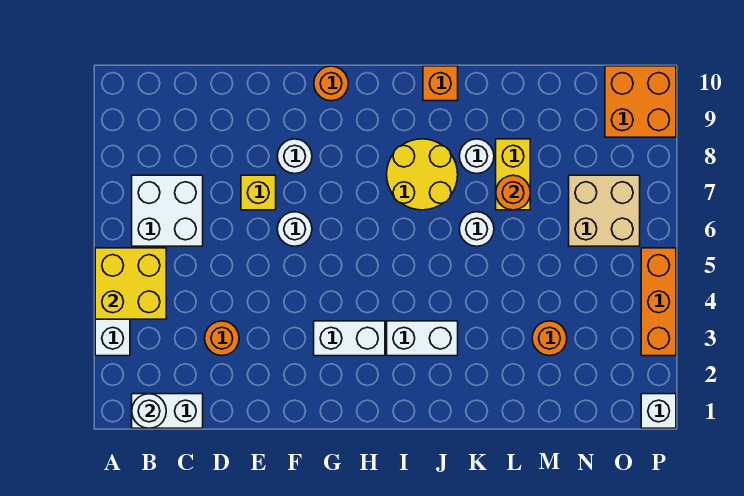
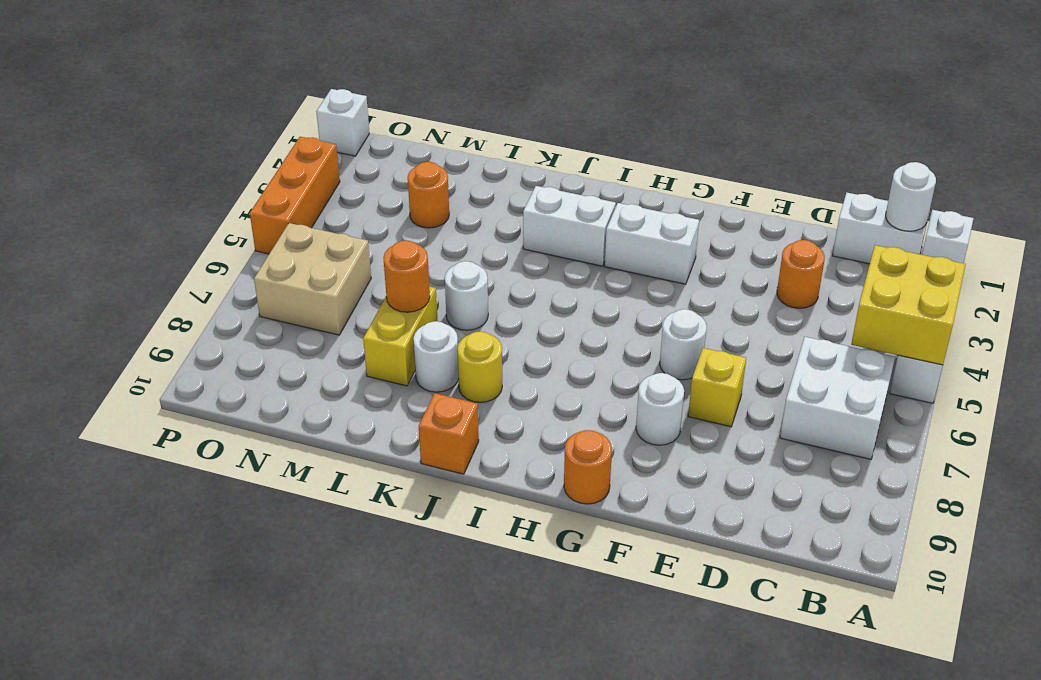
none -> white 1x1 brick [922,210,974,263]
yellow 2x2 round brick [387,139,458,210] -> yellow 1x1 round brick [457,332,502,403]
orange 2x2 brick [605,66,676,137] -> none

